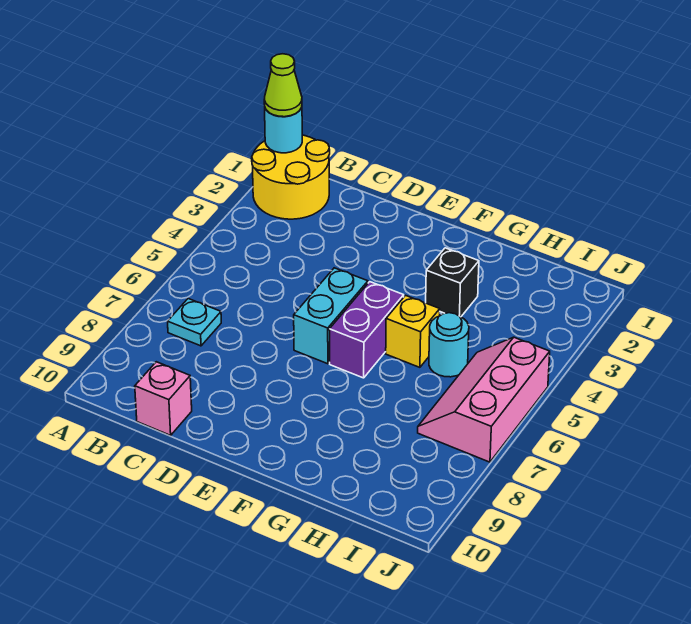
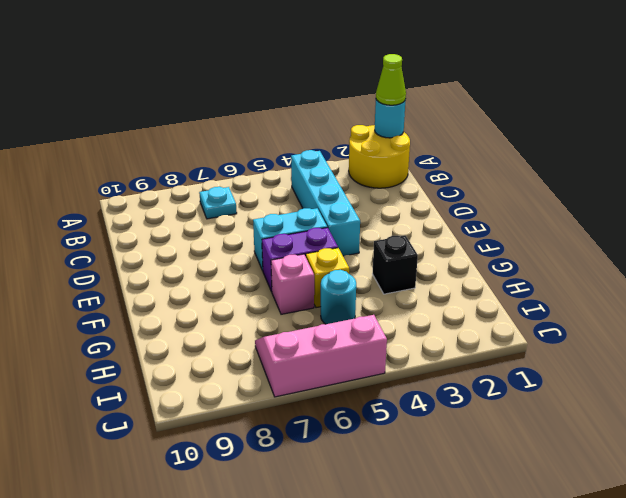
none -> cyan 1x4 brick [291,150,360,256]
pink 1x1 brick [135,362,192,435] -> pink 1x1 brick moved to [271,254,314,314]

